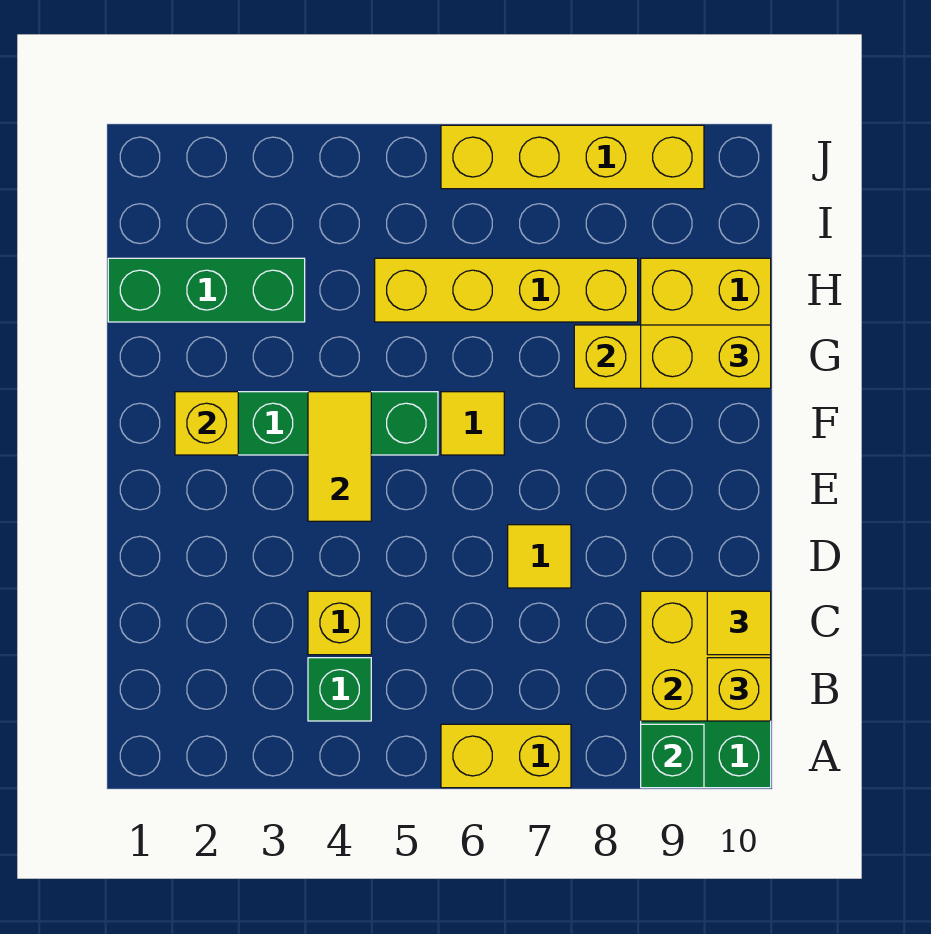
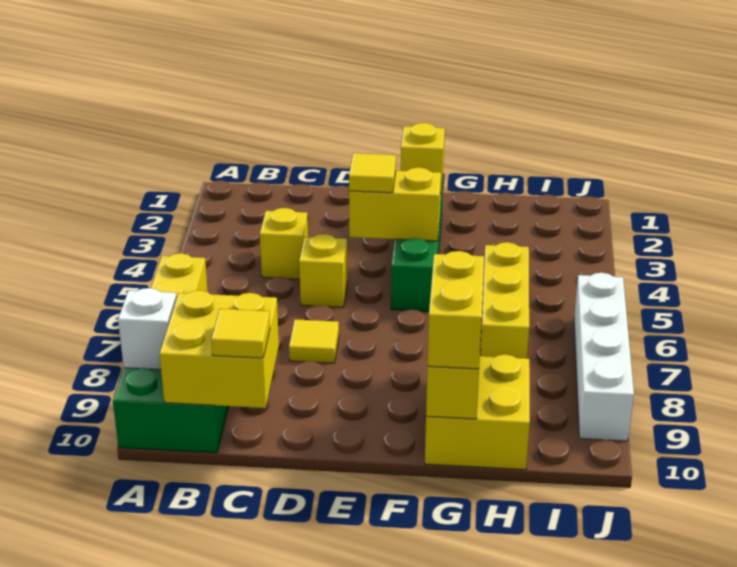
green 1x1 brick [641,724,704,788] -> white 1x1 brick [118,288,177,370]
green 1x1 brick [308,658,371,721] -> none
yellow 1x1 brick [707,658,771,721] -> yellow 1x1 brick moved to [299,234,348,307]
yellow 1x2 tile [308,392,371,521] -> yellow 1x2 brick [349,167,441,241]
yellow 1x1 tile [441,392,504,455] -> yellow 1x1 tile moved to [349,153,396,193]
green 1x3 brick [108,258,305,322] -> none
yellow 1x4 brick [375,258,638,322] -> yellow 1x3 brick [481,242,529,359]
yellow 1x4 brick [441,125,704,189] -> white 1x4 brick [574,273,634,441]

